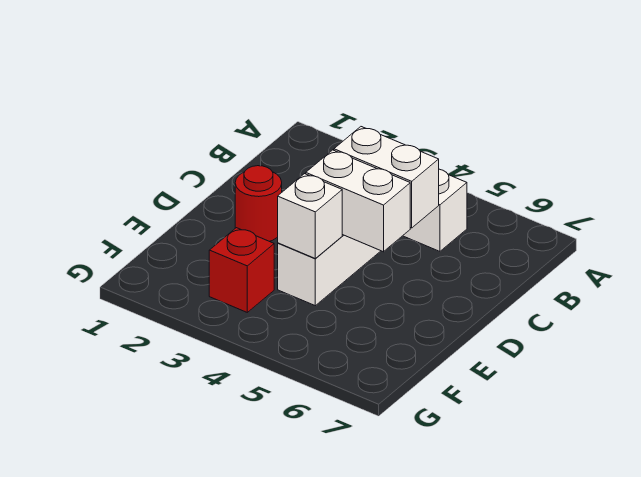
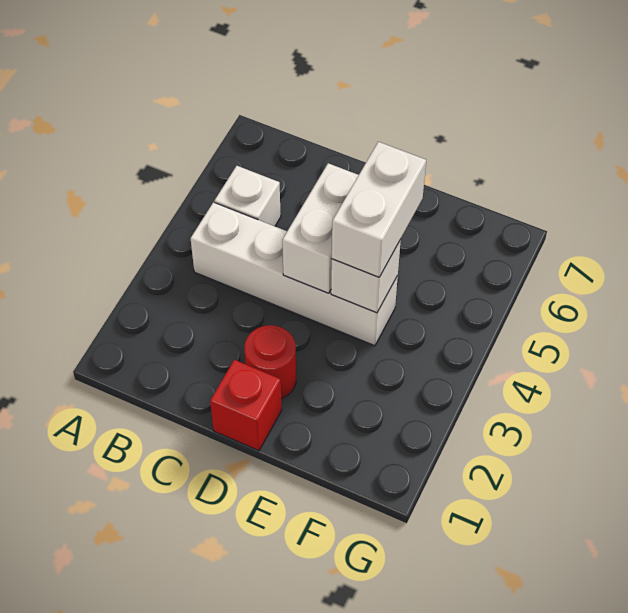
white 1x2 brick [334,127,439,228] -> white 1x2 brick moved to [332,142,426,277]
red 1x1 brick [209,228,274,312] -> red 1x1 brick moved to [210,360,282,451]

